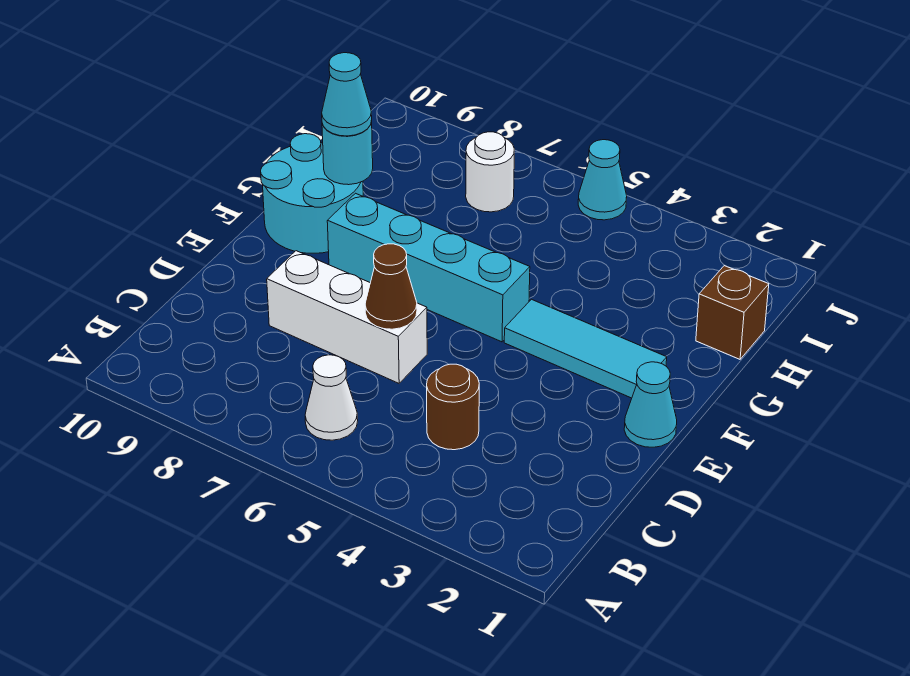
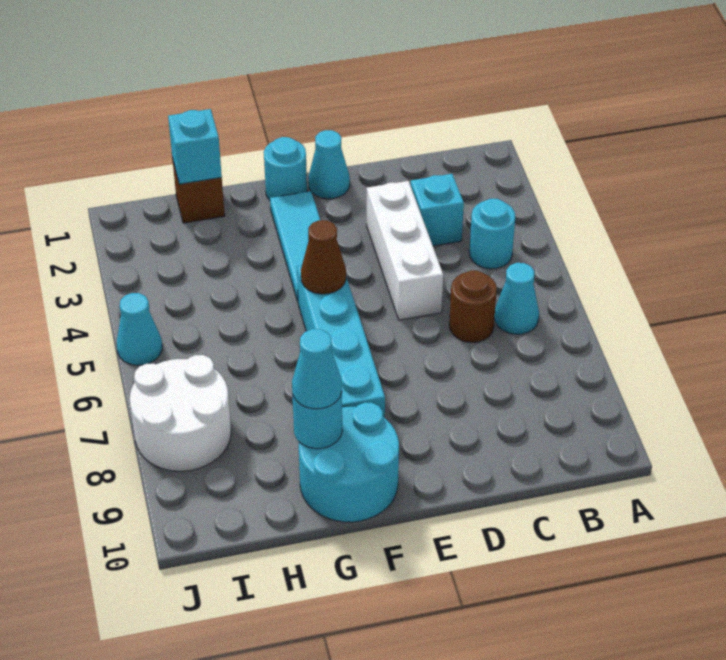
none -> cyan 1x1 round brick [469,199,515,269]
white 1x1 cone [305,355,358,440] -> cyan 1x1 cone [495,263,539,334]
none -> cyan 1x1 brick [411,174,464,246]
brown 1x1 round brick [427,364,479,450] -> brown 1x1 round brick moved to [449,271,497,343]
white 1x3 brick [267,251,427,383] -> white 1x3 brick moved to [367,181,443,320]
brown 1x1 cone [365,244,417,329] -> brown 1x1 cone moved to [301,220,346,294]
none -> cyan 1x1 round brick [264,137,307,200]
none -> cyan 1x1 brick [168,109,222,184]
white 1x1 round brick [466,132,514,212] -> white 2x2 round brick [130,355,231,471]

